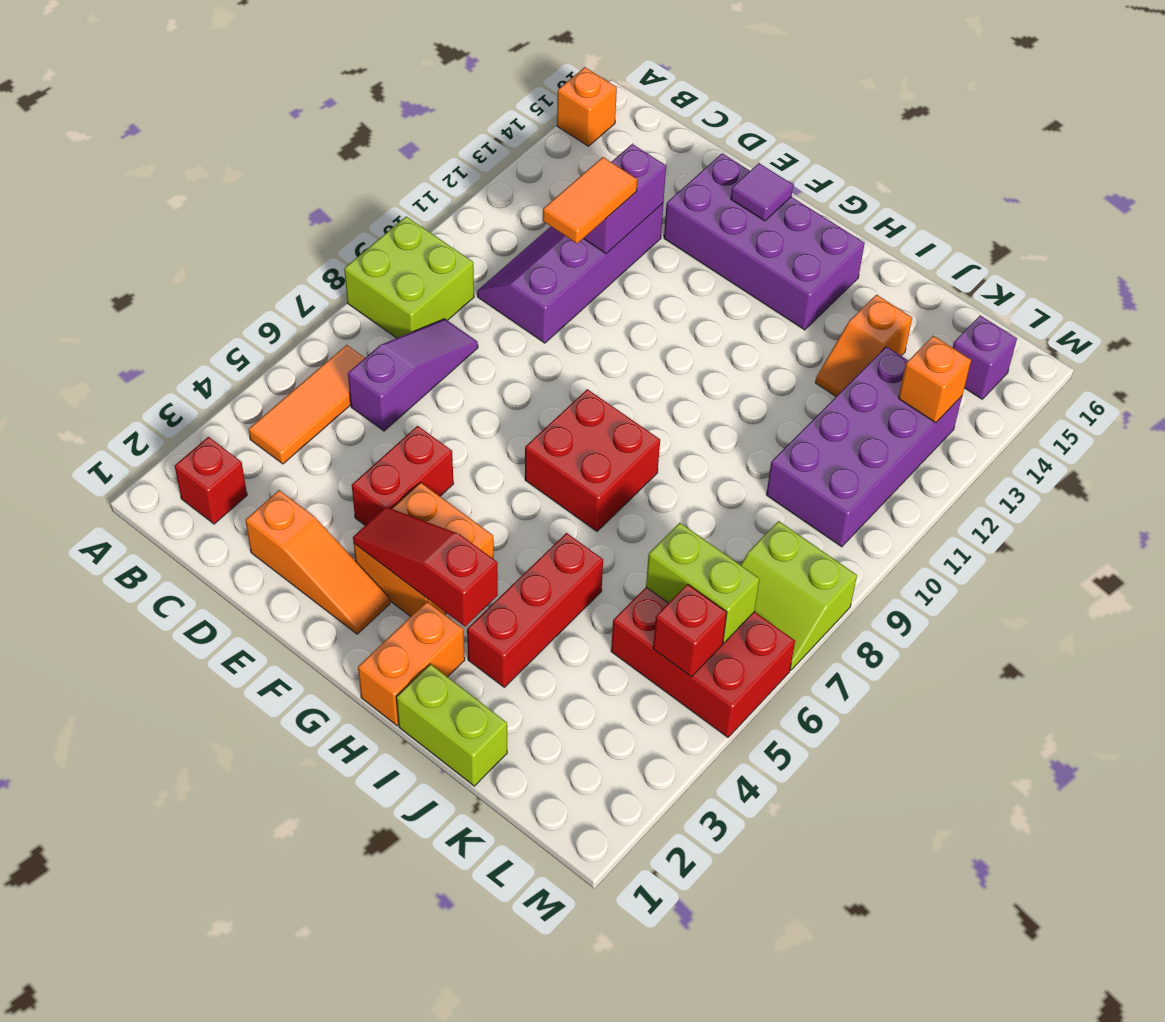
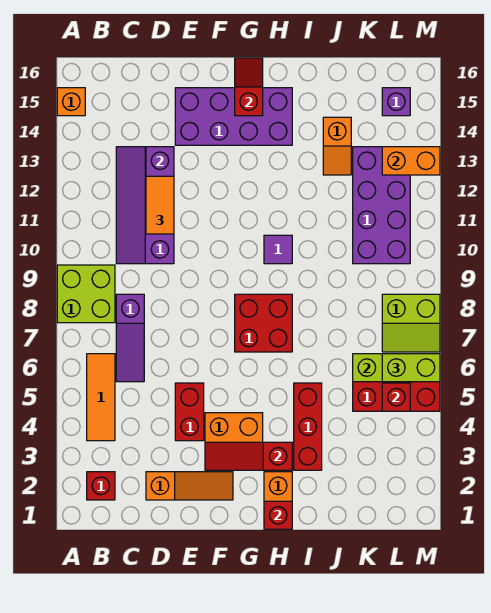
purple 1x3 slope [348,319,478,431] -> purple 1x3 slope turned to [116,294,144,382]
purple 1x1 tile [731,163,793,221] -> purple 1x1 tile moved to [264,235,292,264]
none -> red 1x2 slope [235,58,263,116]
none -> red 1x1 brick [264,501,292,529]
lime 1x2 brick [396,664,507,786] -> lime 1x2 brick moved to [382,354,440,382]
orange 1x1 brick [898,336,971,423] -> orange 1x2 brick [382,147,440,175]

